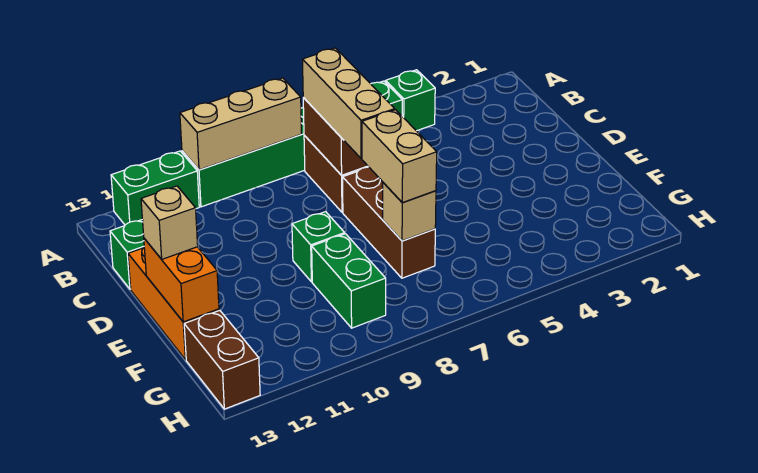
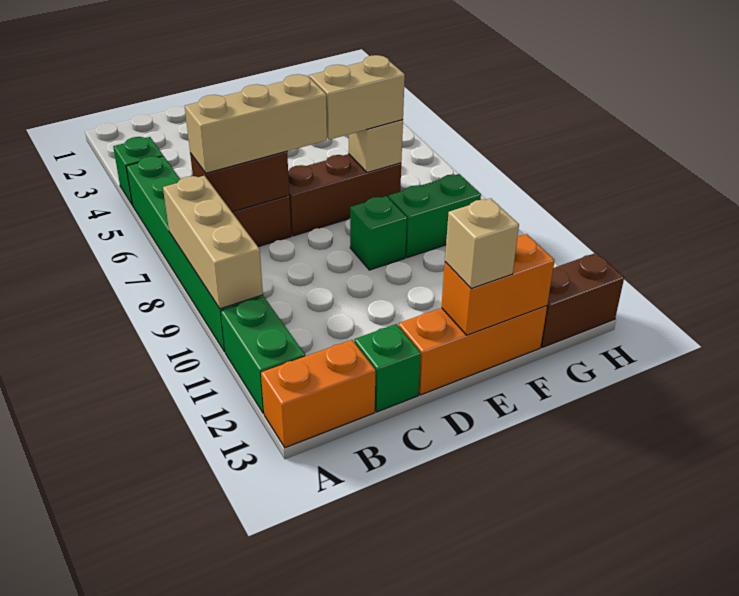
none -> orange 1x2 brick [261,340,375,448]

